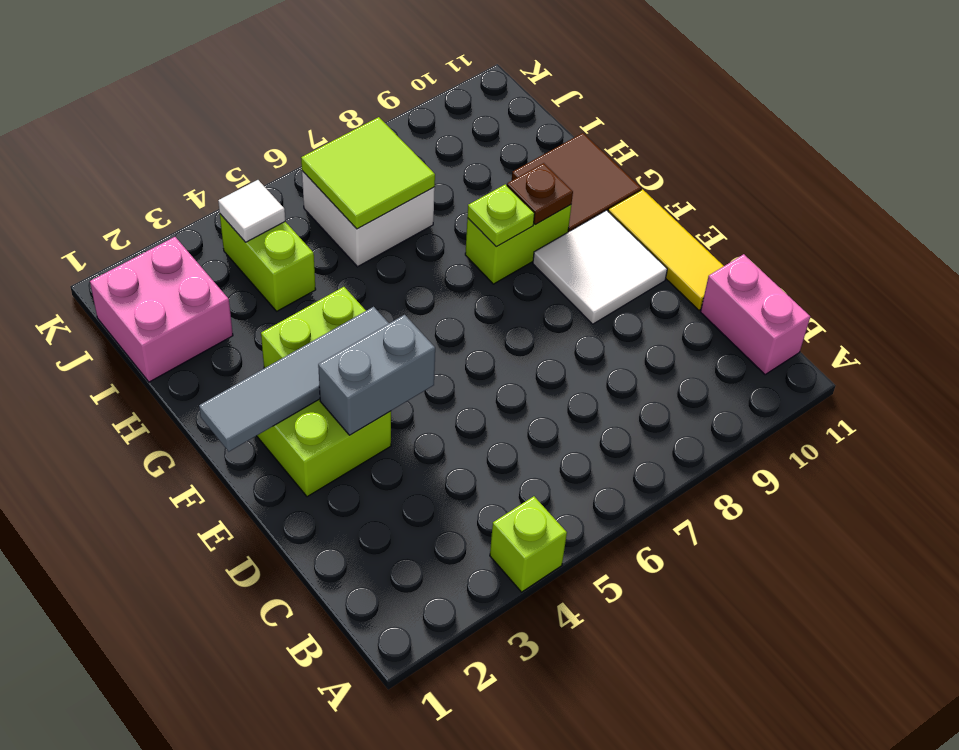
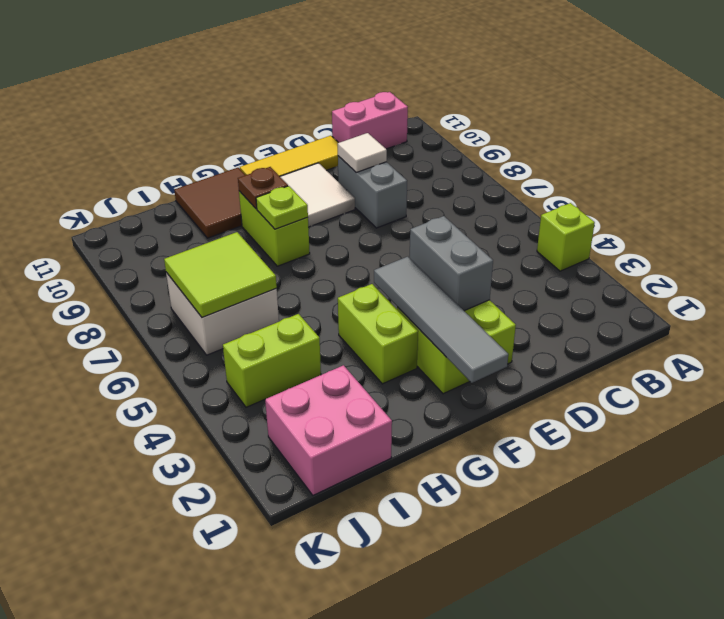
none -> grey 1x2 brick [338,156,407,228]
white 1x1 tile [218,180,285,242] -> white 1x1 tile moved to [338,133,387,172]

